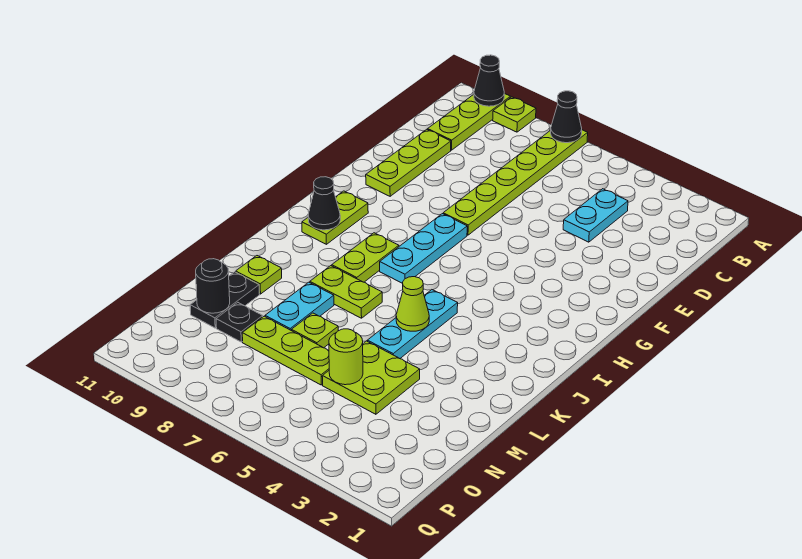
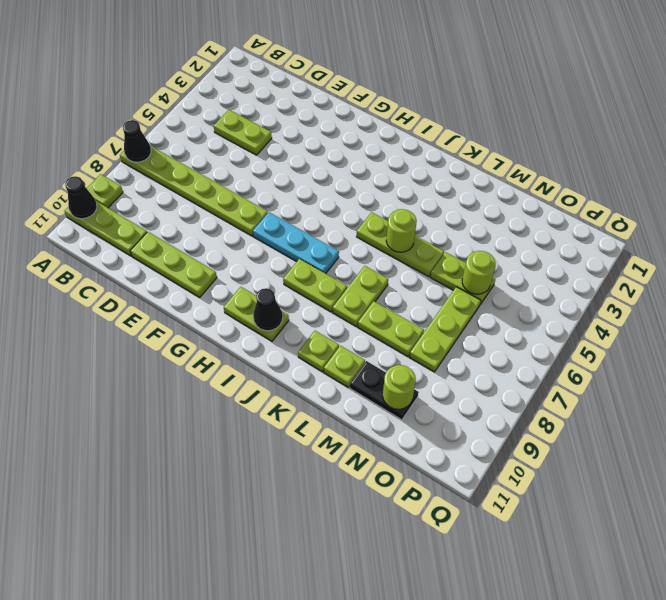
cyan 1x2 plate [563,189,628,242] -> lime 1x2 plate [214,110,272,155]
cyan 1x3 plate [367,290,458,359] -> lime 1x3 plate [357,212,444,277]
lime 1x1 cone [396,277,429,331] -> lime 1x1 round brick [386,209,417,252]
cyan 1x2 plate [265,282,334,331] -> lime 1x2 plate [358,301,424,356]
lime 2x2 plate [322,341,420,414] -> lime 1x2 plate [430,252,495,305]
lime 1x1 plate [292,313,338,348] -> lime 1x1 plate moved to [298,331,339,372]
black 1x1 plate [216,303,263,342] -> none
black 1x1 round brick [196,259,230,313] -> lime 1x1 round brick [383,365,416,409]

